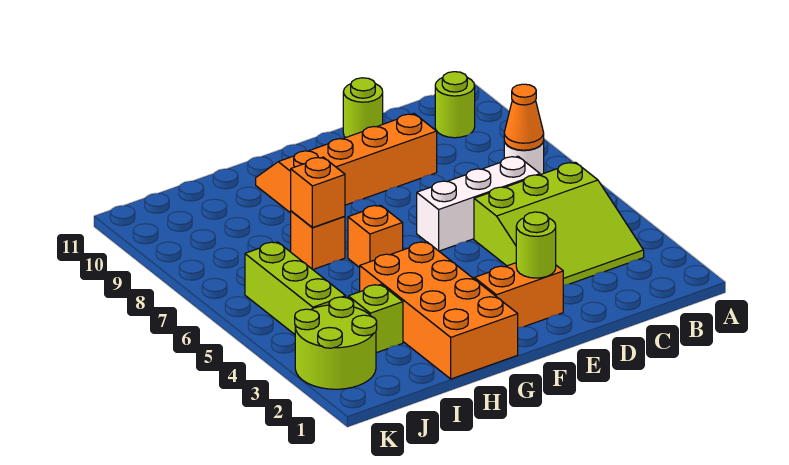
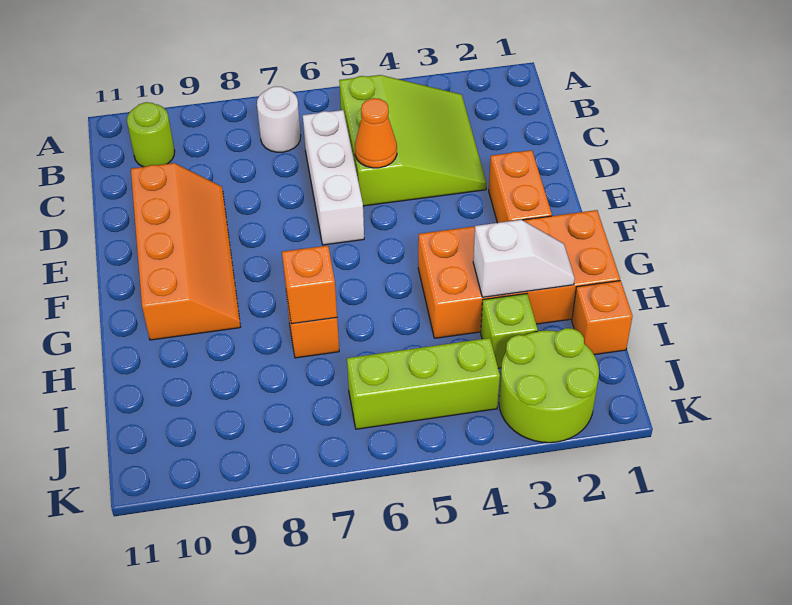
orange 1x1 cone [504,84,544,150] -> orange 1x1 cone moved to [355,98,397,168]
orange 2x4 slope [256,114,437,213] -> orange 2x4 slope turned to [131,163,241,340]
lime 1x1 round brick [343,78,383,138] -> none
lime 1x1 round brick [516,212,556,278] -> none
orange 1x1 brick [348,205,403,268] -> orange 1x1 brick moved to [572,281,633,355]
none -> white 1x2 slope [473,220,575,297]

